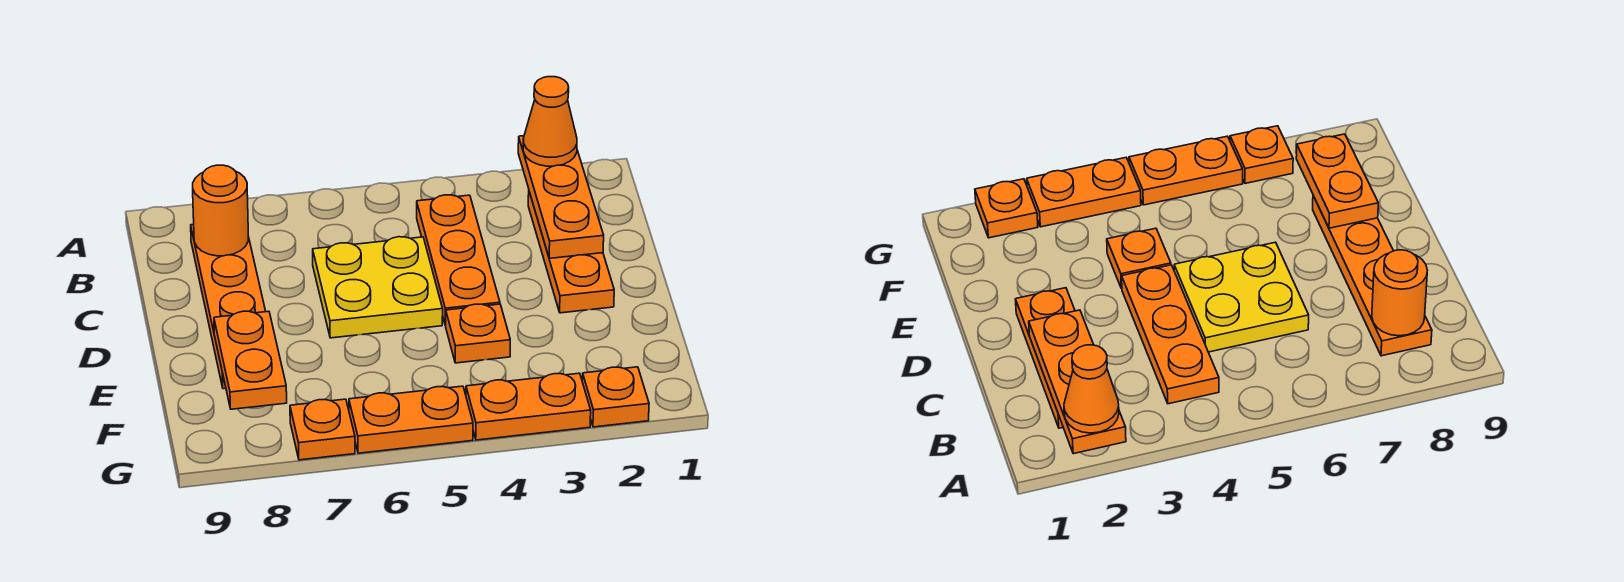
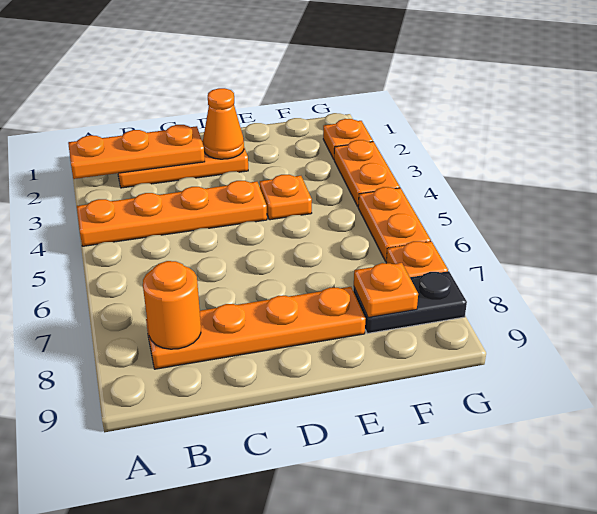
orange 1x1 cone [523,77,577,166] -> orange 1x1 cone moved to [203,88,244,159]
orange 1x3 plate [417,195,500,325] -> orange 1x4 plate [77,181,267,246]
yellow 2x2 plate [313,237,443,338] -> none
orange 1x2 plate [214,311,287,409] -> orange 1x1 plate [354,263,418,318]
none -> black 1x2 plate [353,271,467,334]

